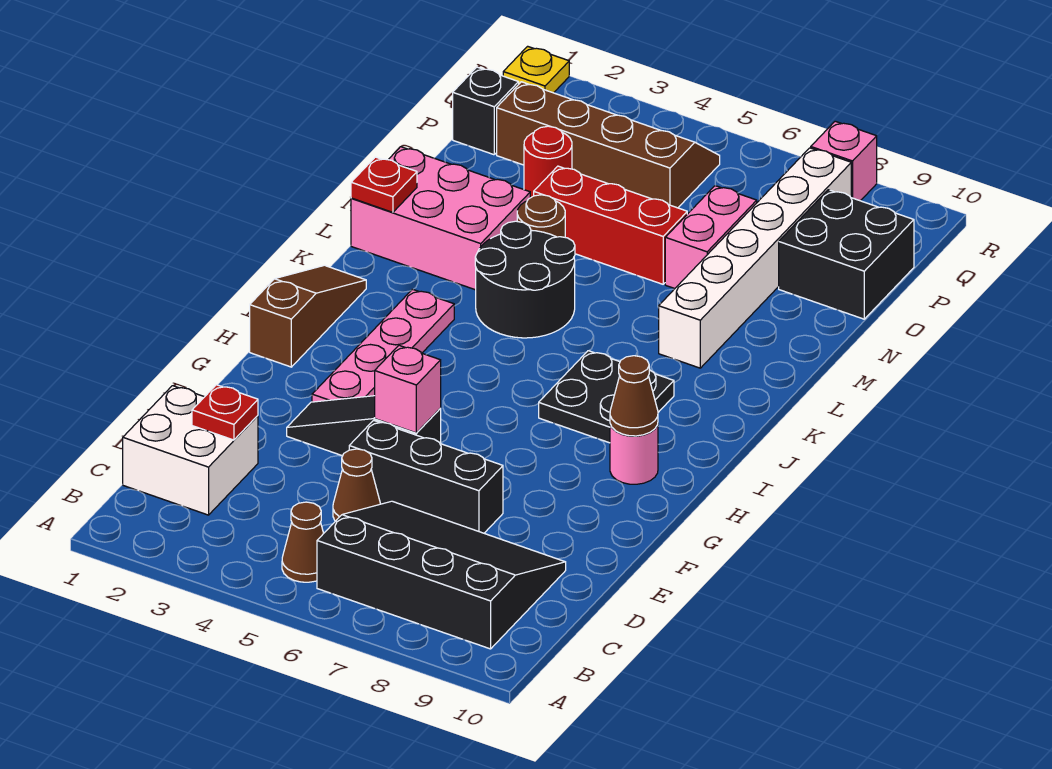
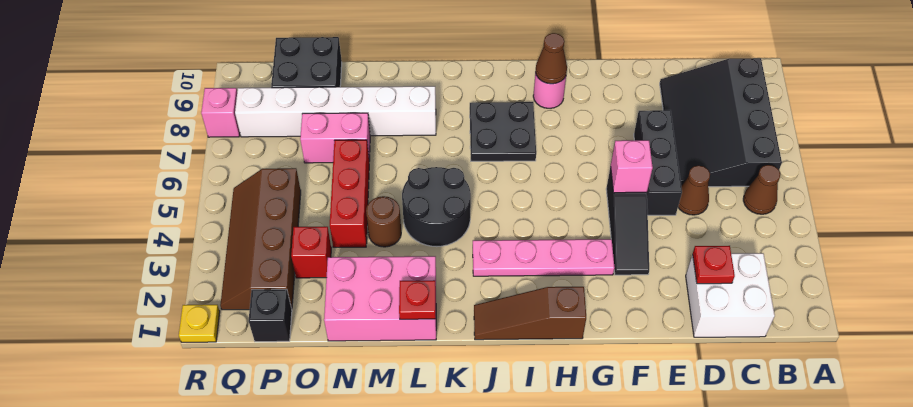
pink 2x3 brick [351,147,530,290] -> pink 2x3 brick turned to [324,256,436,341]
red 1x1 round brick [524,126,572,198] -> red 1x1 brick [291,227,331,278]

